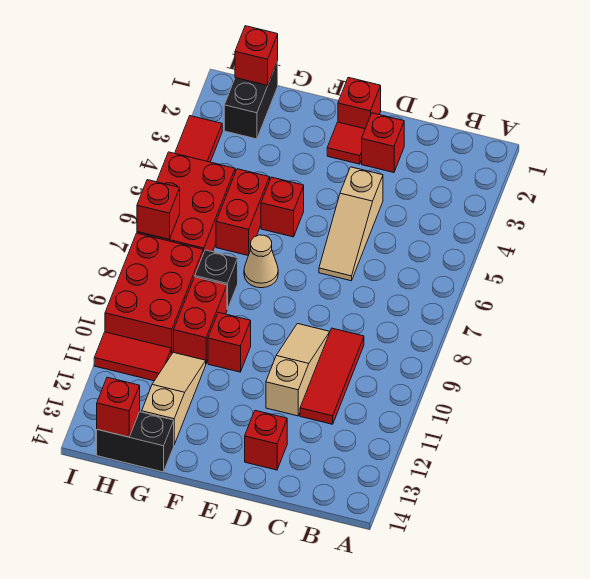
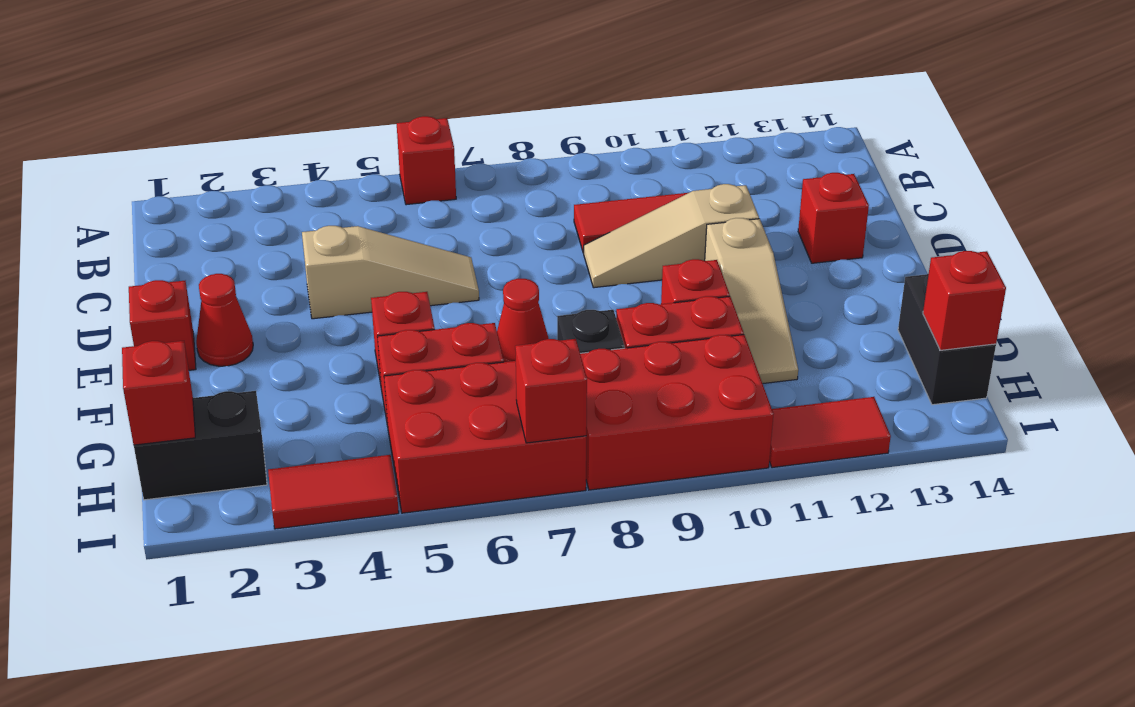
red 1x1 brick [362,113,404,173] -> red 1x1 brick moved to [397,116,456,205]
red 1x1 tile [327,122,365,164] -> red 1x1 cone [196,274,253,366]
tan 1x1 cone [244,235,278,288] -> red 1x1 cone [497,279,549,362]
tan 1x3 slope [142,352,206,444] -> tan 1x3 slope turned to [705,218,798,384]
red 1x2 tile [94,332,171,381] -> red 1x2 tile turned to [769,397,891,468]

